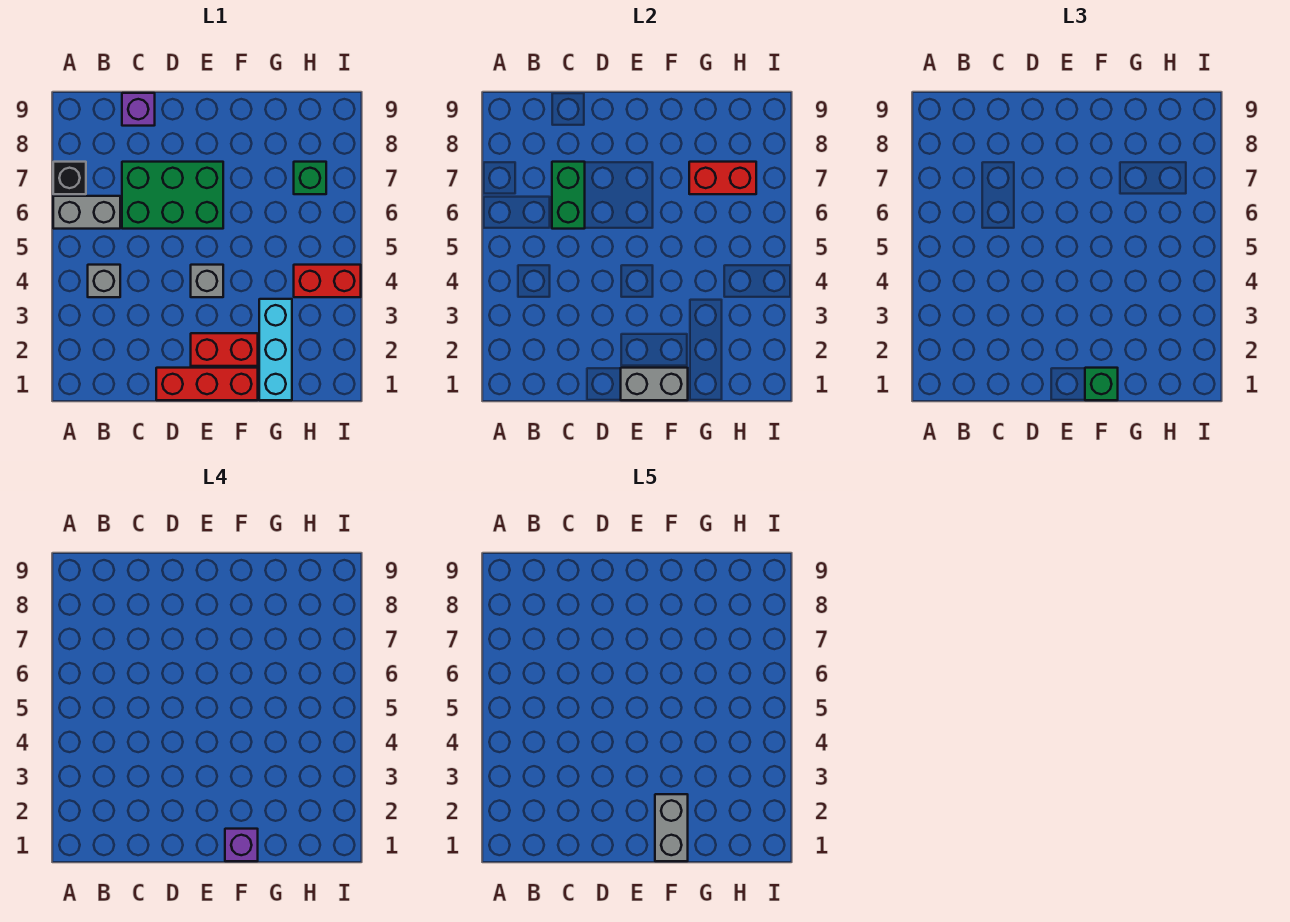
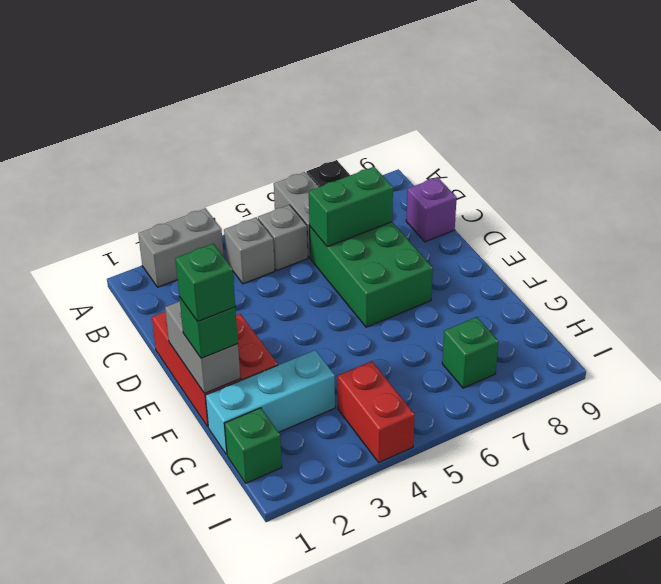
grey 1x1 brick [191,265,223,297] -> grey 1x1 brick moved to [258,205,308,271]
purple 1x1 brick [225,829,258,861] -> green 1x1 brick [175,244,235,322]
grey 1x2 brick [655,794,688,861] -> grey 1x2 brick moved to [138,208,224,287]
red 1x2 brick [689,162,756,194] -> none
none -> green 1x1 brick [225,408,282,483]

